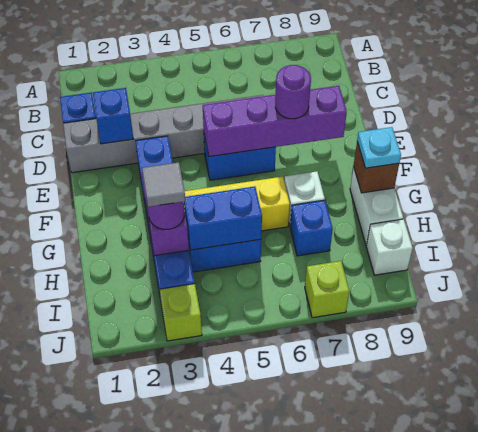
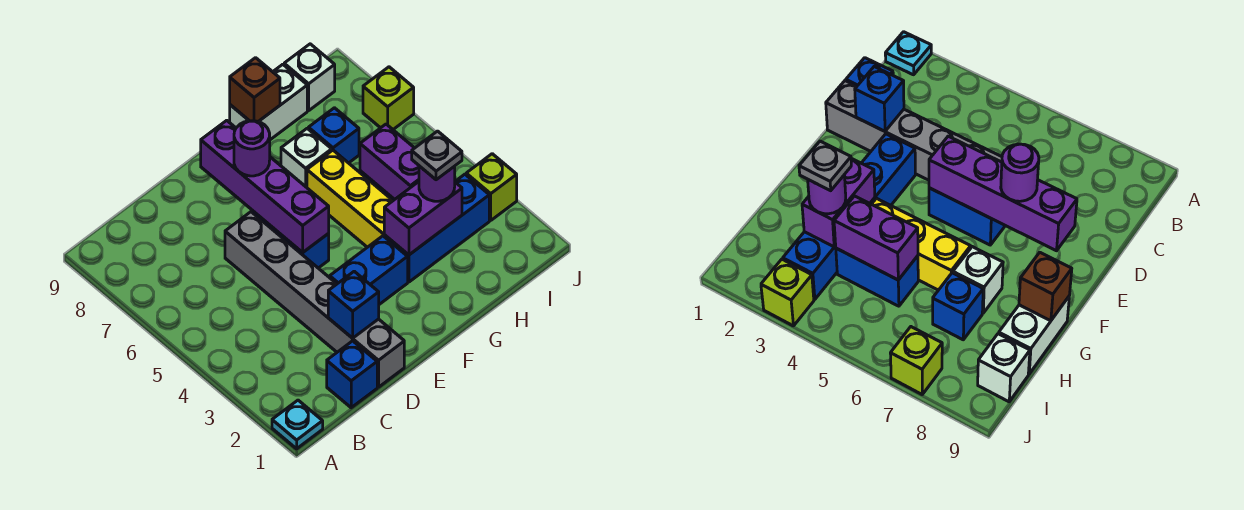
cyan 1x1 plate [357,127,401,168] -> cyan 1x1 plate moved to [272,400,323,449]
grey 1x1 tile [142,162,185,207] -> grey 1x1 plate [412,131,462,180]
blue 1x2 brick [184,186,262,250] -> purple 1x2 brick [360,124,419,199]

